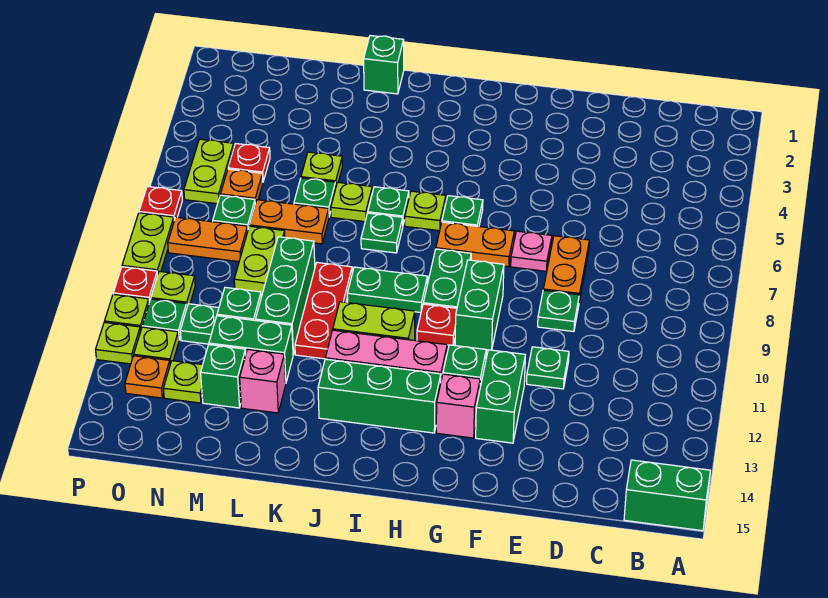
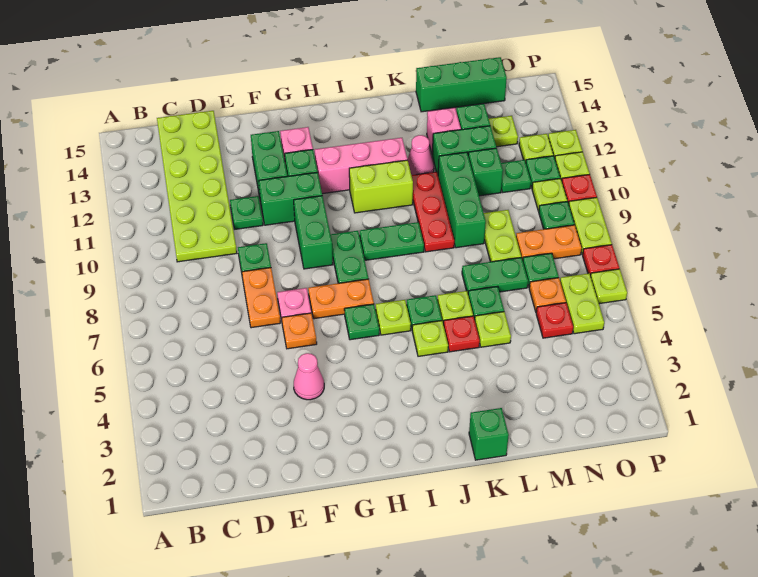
green 1x2 brick [624,460,710,531] -> green 1x2 brick moved to [259,172,322,225]
none -> lime 2x6 plate [157,111,237,262]
none -> pink 1x1 cone [294,353,324,400]
red 1x1 plate [417,304,457,345] -> red 1x1 plate moved to [444,316,480,352]
green 1x3 brick [318,359,441,433] -> green 1x3 brick moved to [416,57,507,112]
none -> lime 1x1 plate [412,321,448,356]
green 1x1 plate [361,213,403,253] -> green 1x1 plate moved to [539,202,574,229]
none -> pink 1x1 cone [407,135,434,175]
orange 1x2 plate [250,200,329,244] -> green 1x2 plate [462,258,528,292]
orange 1x1 plate [125,356,170,398] -> orange 1x1 plate moved to [282,313,317,349]
none -> lime 1x1 plate [591,269,627,304]

